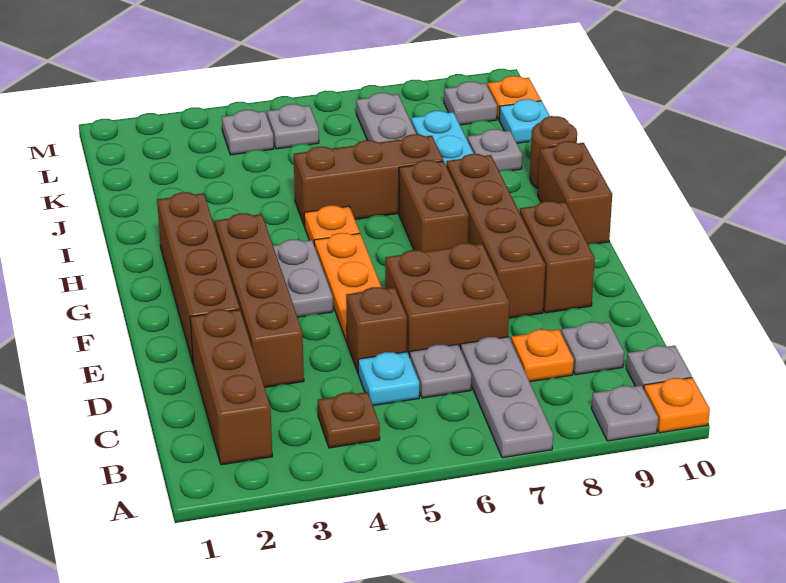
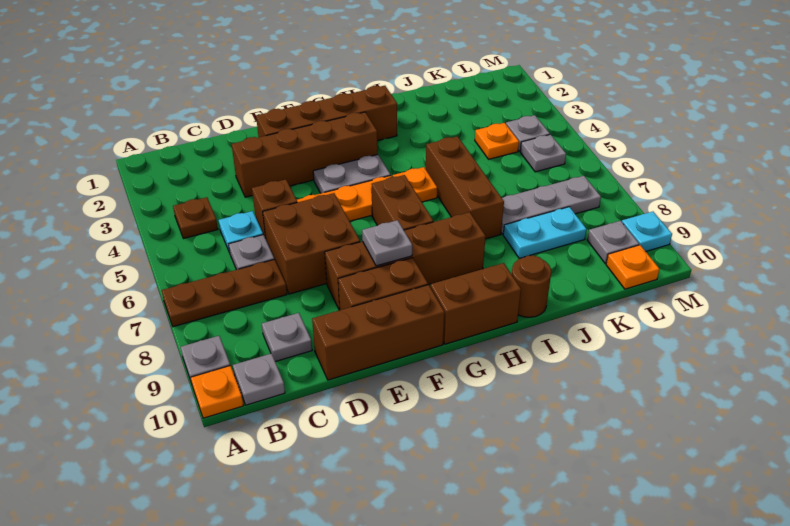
grey 1x3 plate [461,337,553,458] -> brown 1x3 plate [161,259,287,327]
brown 1x3 brick [190,309,272,465] -> brown 1x3 brick moved to [312,285,445,380]
orange 1x1 plate [511,329,574,382] -> orange 1x1 plate moved to [475,123,519,159]
brown 1x2 brick [399,160,469,252] -> brown 1x2 brick turned to [371,175,433,230]
grey 1x1 plate [467,129,522,171] -> grey 1x1 plate moved to [362,220,412,266]
cyan 1x1 plate [499,99,550,143] -> cyan 1x1 plate moved to [622,212,672,251]

